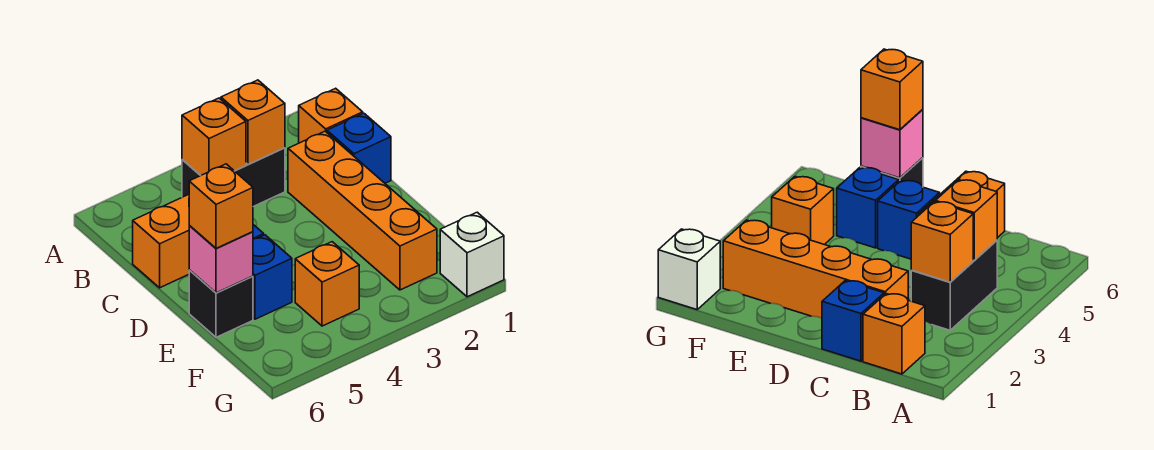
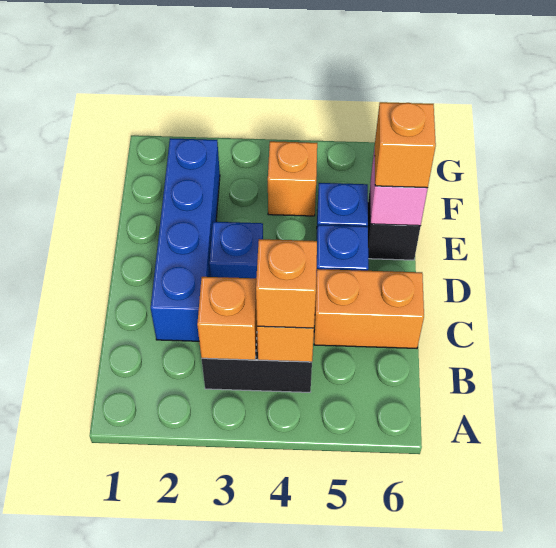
orange 1x1 brick [299,88,363,143] -> orange 1x1 brick moved to [256,239,317,328]
blue 1x1 brick [327,113,391,183] -> blue 1x1 brick moved to [209,222,263,278]
orange 1x4 brick [288,131,437,290] -> blue 1x4 brick [151,138,220,341]
white 1x1 brick [440,212,504,297] -> none

